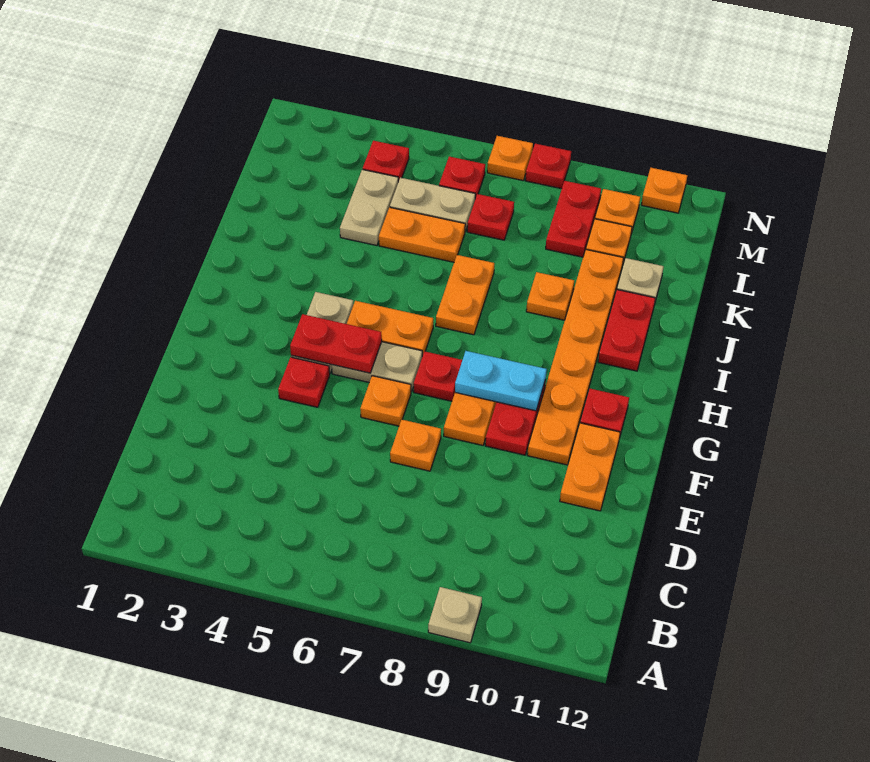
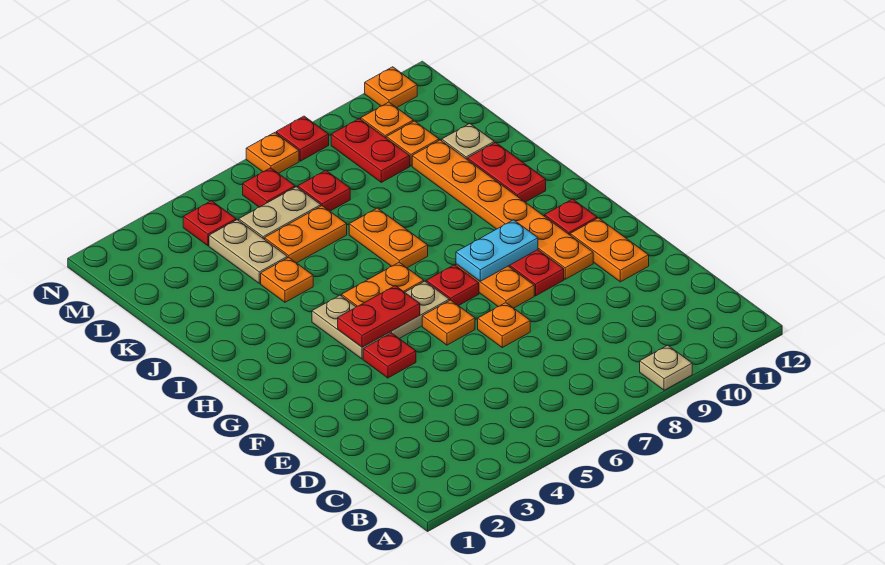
orange 1x1 plate [526,272,574,320] -> orange 1x1 plate moved to [261,257,313,302]

